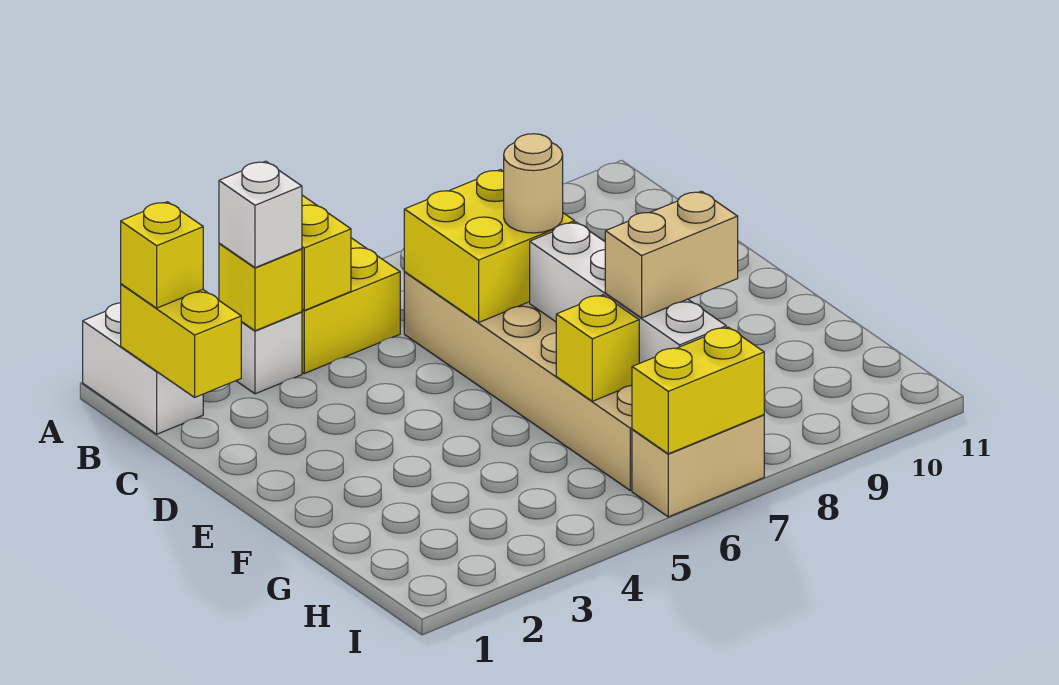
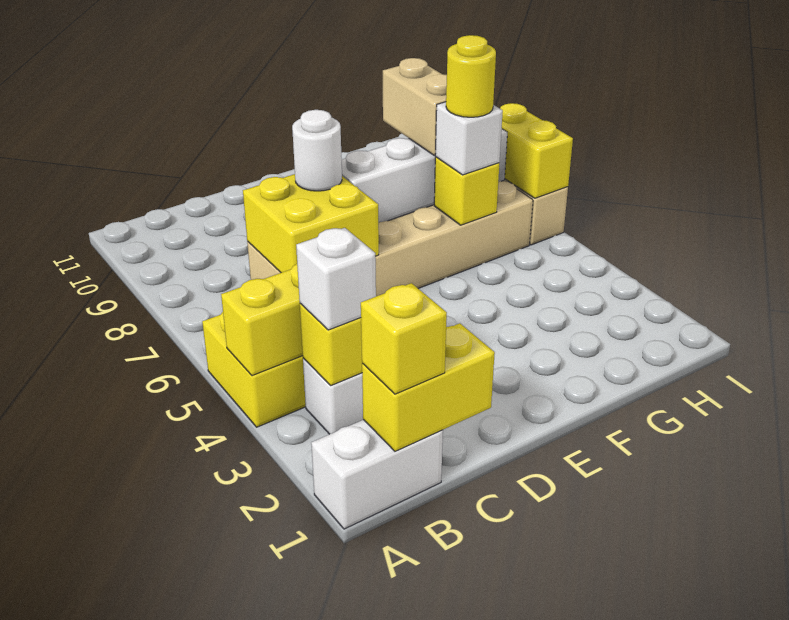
tan 1x1 round brick [504,134,563,233] -> white 1x1 round brick [292,110,342,191]
none -> white 1x1 brick [435,102,503,175]
none -> yellow 1x1 round brick [446,35,496,117]

